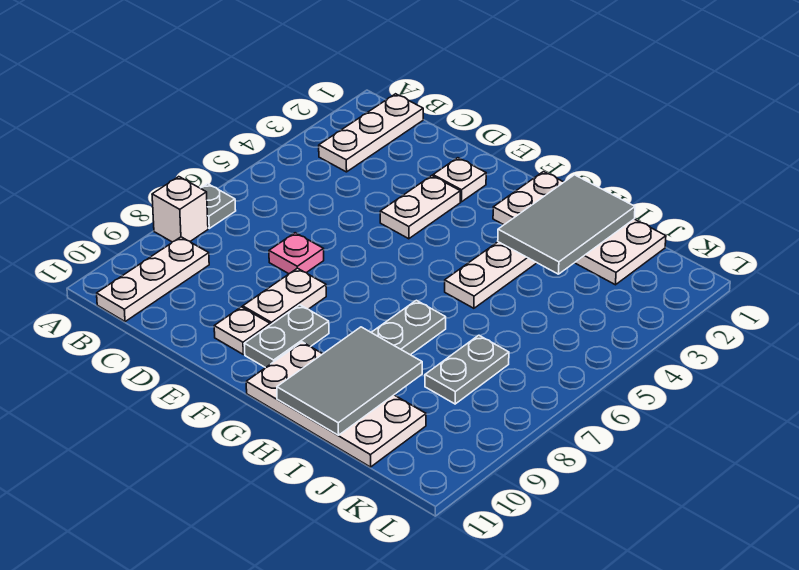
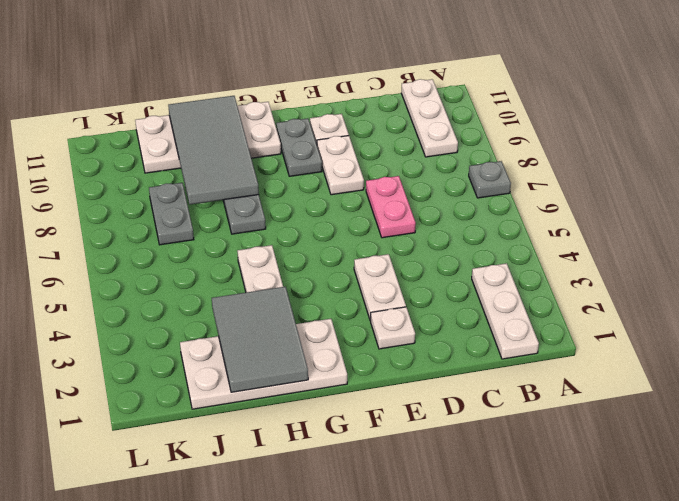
white 1x1 brick [152,177,208,242] -> none
pink 1x1 plate [269,233,324,274] -> pink 1x2 plate [366,176,416,238]
grey 2x3 tile [277,327,422,435] -> grey 2x4 tile [168,96,259,204]

